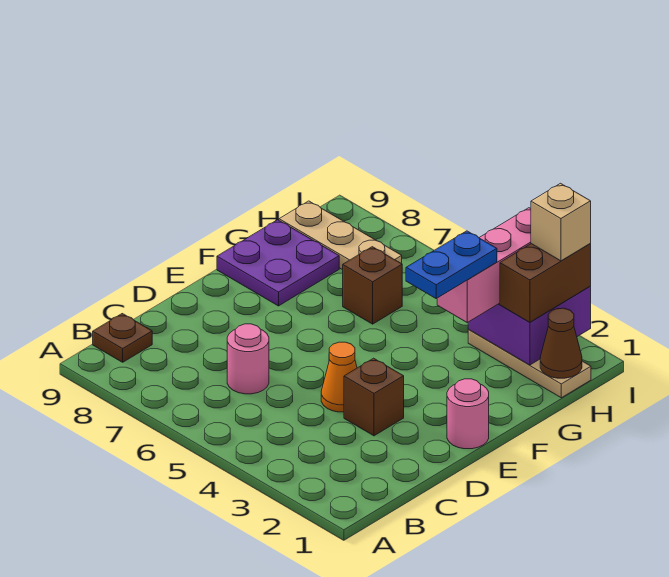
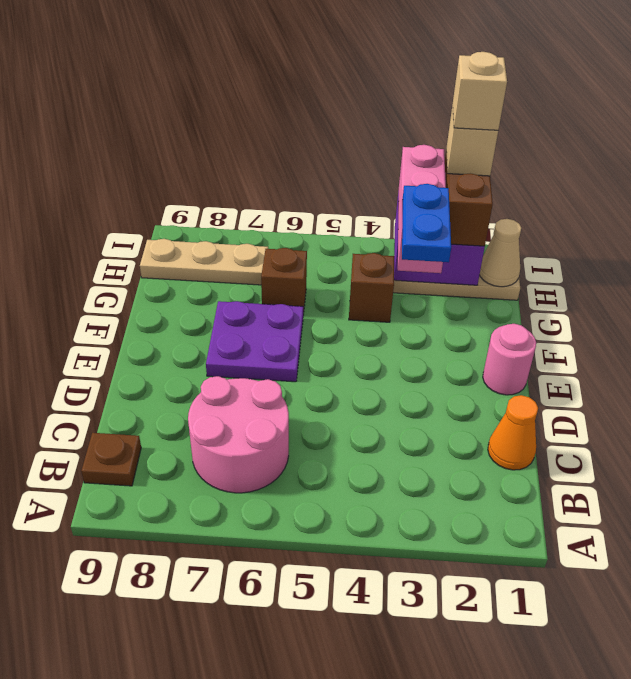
pink 1x1 round brick [227,324,269,394] -> pink 2x2 round brick [188,376,289,493]
brown 1x1 brick [344,358,404,436] -> brown 1x1 brick moved to [349,253,394,322]
orange 1x1 cone [321,342,357,412] -> orange 1x1 cone moved to [488,395,538,470]
purple 2x2 plate [217,220,339,306] -> purple 2x2 plate moved to [206,301,303,382]
brown 1x1 cone [540,308,582,378] -> tan 1x1 cone [480,219,521,287]
none -> tan 1x1 brick [453,52,507,130]

